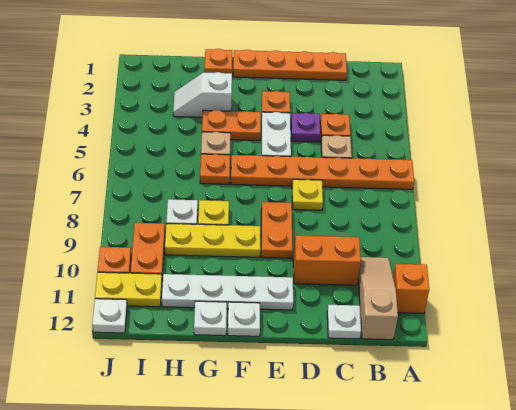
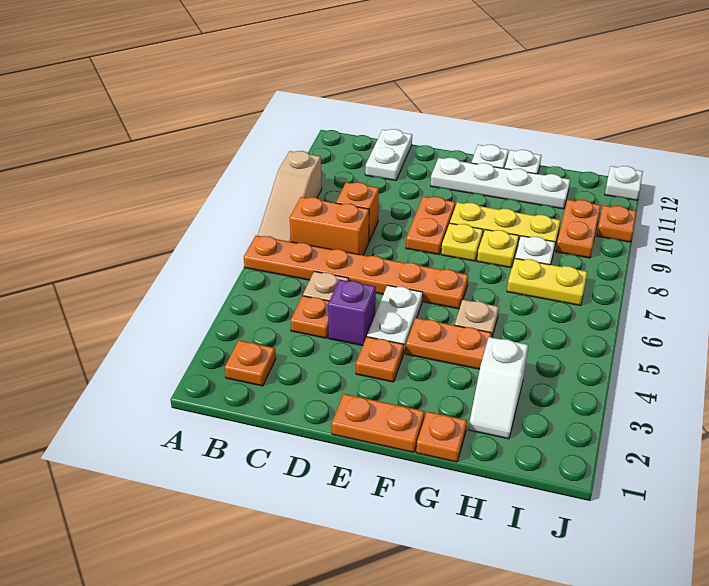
orange 1x1 brick [393,264,429,313] -> orange 1x1 brick moved to [336,182,379,241]
tan 1x3 slope [358,257,398,340] -> tan 1x3 slope moved to [258,151,322,242]
orange 1x4 plate [233,50,347,80] -> orange 1x2 plate [332,394,425,452]
orange 1x2 brick [293,235,361,285] -> orange 1x2 brick moved to [290,197,369,255]
white 1x1 plate [327,305,361,339] -> white 1x2 plate [365,129,412,180]
purple 1x1 plate [291,113,321,142] -> purple 1x1 brick [328,280,376,346]
yellow 1x1 plate [292,179,323,210] -> yellow 1x1 plate moved to [441,223,483,261]
white 1x2 slope [173,72,232,117] -> white 1x2 slope turned to [469,337,528,439]
orange 1x1 plate [200,154,230,184] -> orange 1x1 plate moved to [225,341,276,386]
yellow 1x2 plate [95,272,162,307] -> yellow 1x2 plate moved to [507,258,587,306]

